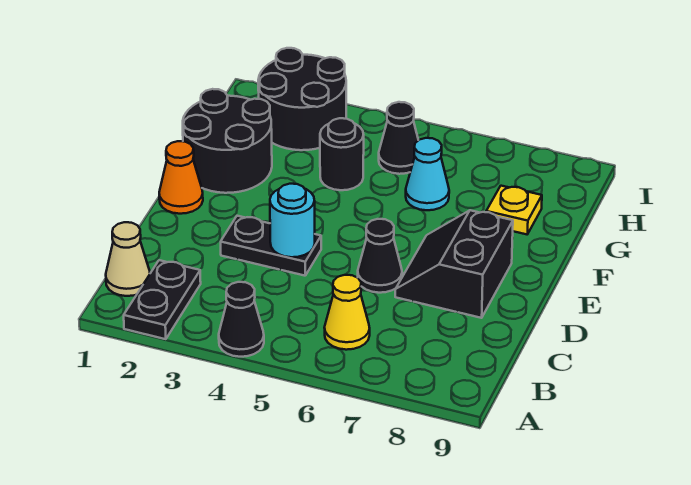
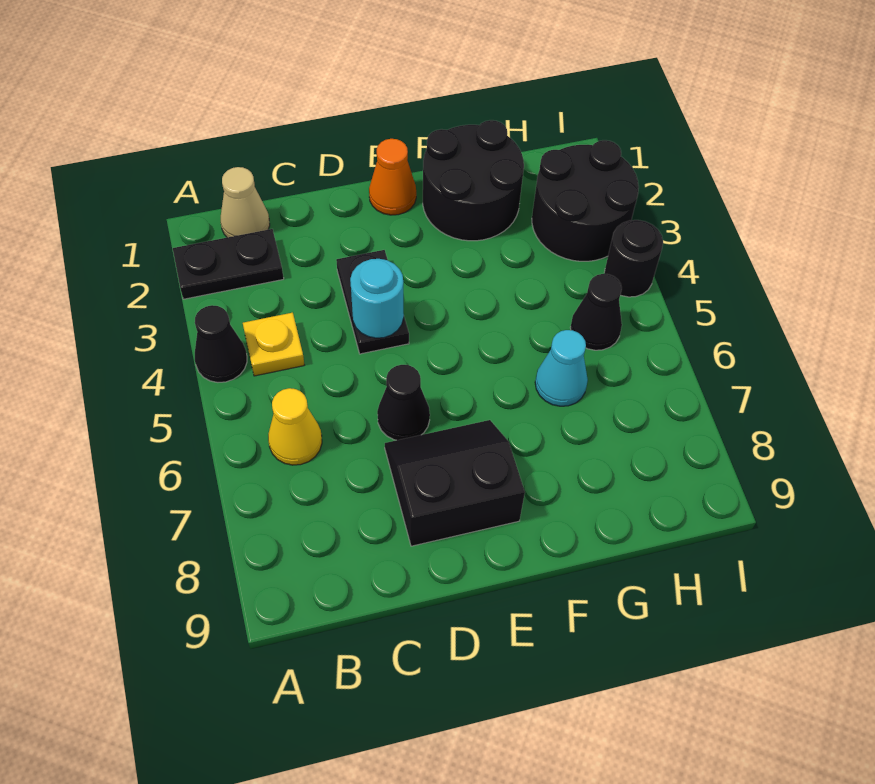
black 1x1 round brick [320,118,364,190] -> black 1x1 round brick moved to [604,220,663,297]
yellow 1x1 plate [486,186,542,234] -> yellow 1x1 plate moved to [243,313,304,376]

